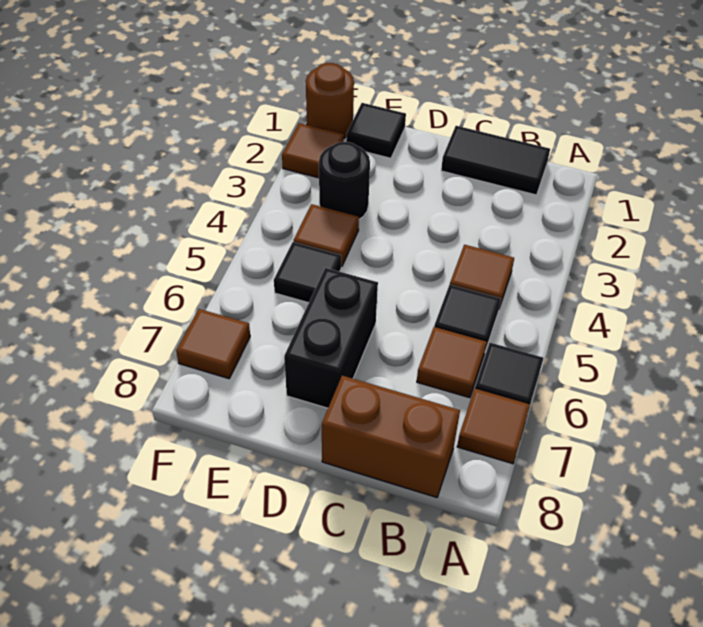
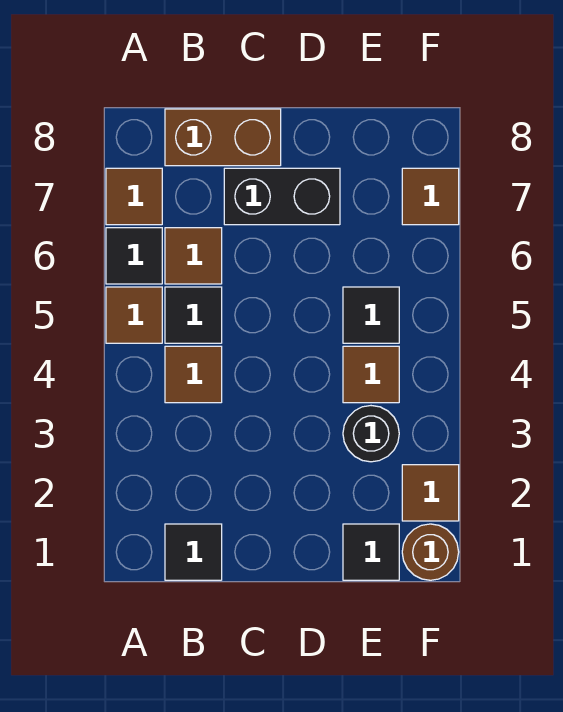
none -> brown 1x1 tile [106,287,162,343]
black 1x2 tile [441,126,550,195] -> black 1x1 tile [165,524,222,580]
black 1x2 brick [284,268,378,408] -> black 1x2 brick turned to [224,168,340,225]

